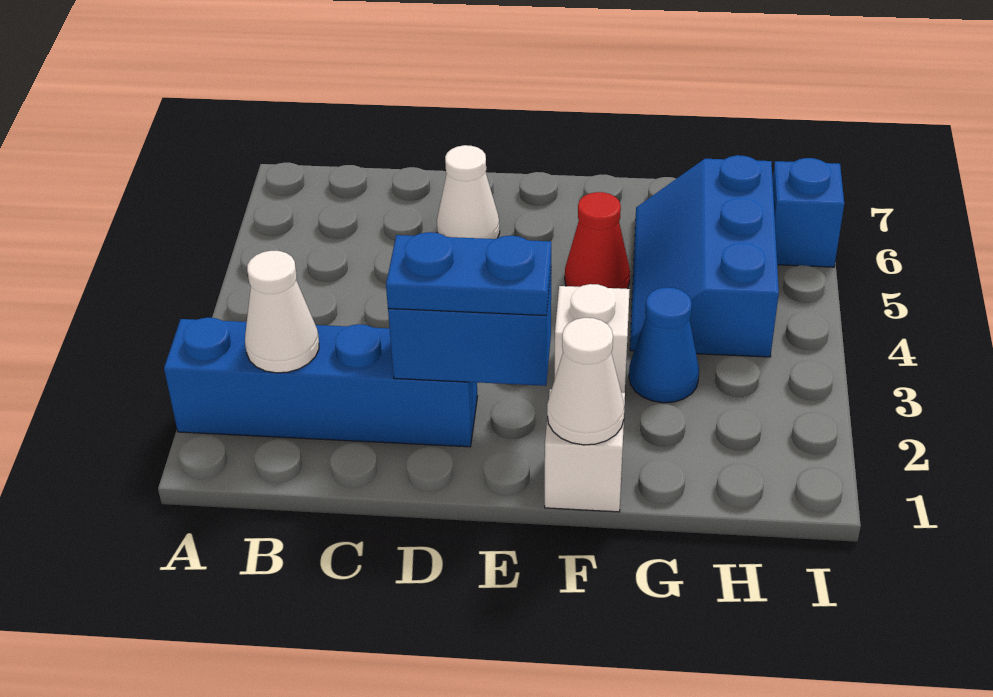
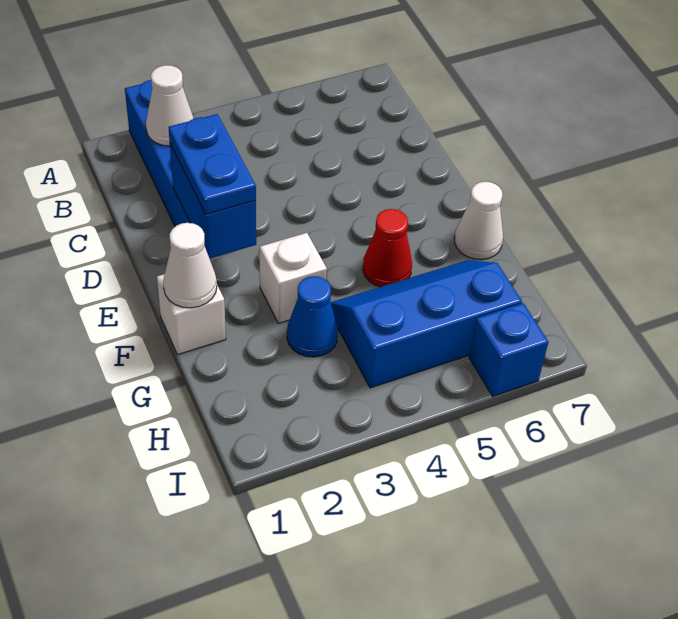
white 1x1 cone [437,145,500,239] -> white 1x1 cone moved to [455,182,503,260]

